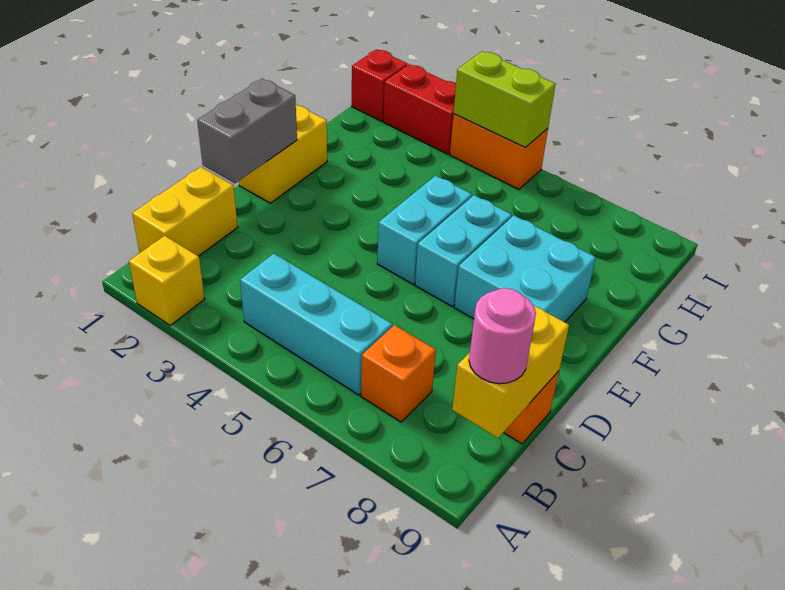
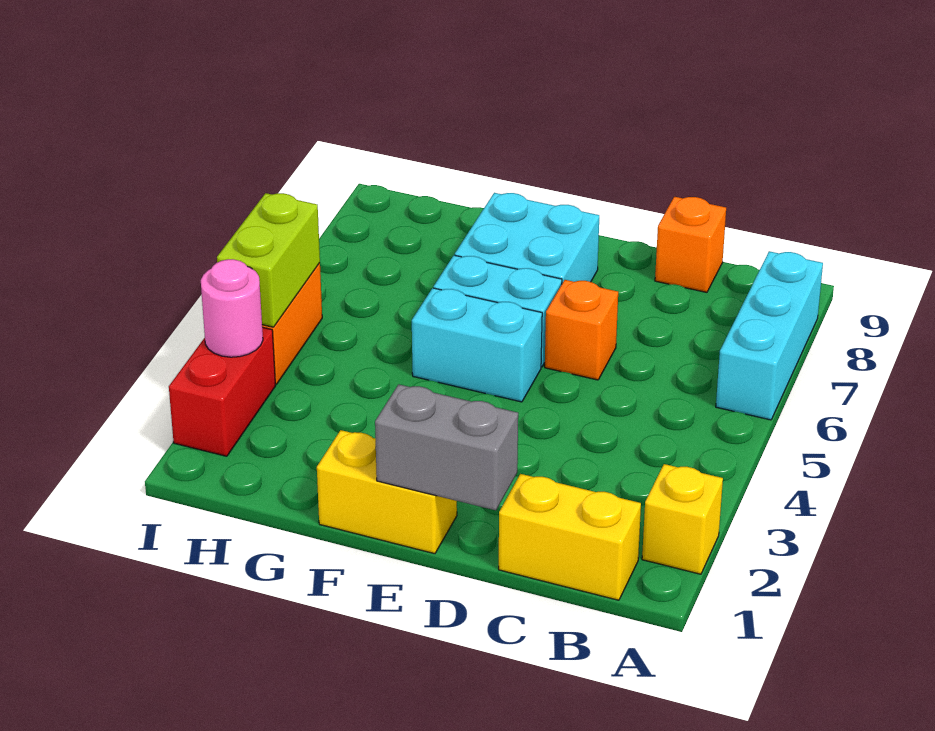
cyan 1x3 brick [240,254,392,395] -> cyan 1x3 brick moved to [716,251,823,420]
orange 1x1 brick [361,325,436,422] -> orange 1x1 brick moved to [545,280,618,380]
yellow 1x2 brick [452,306,569,438] -> none
pink 1x1 round brick [469,288,536,384] -> pink 1x1 round brick moved to [201,259,263,357]
red 1x1 brick [352,49,407,121] -> none

